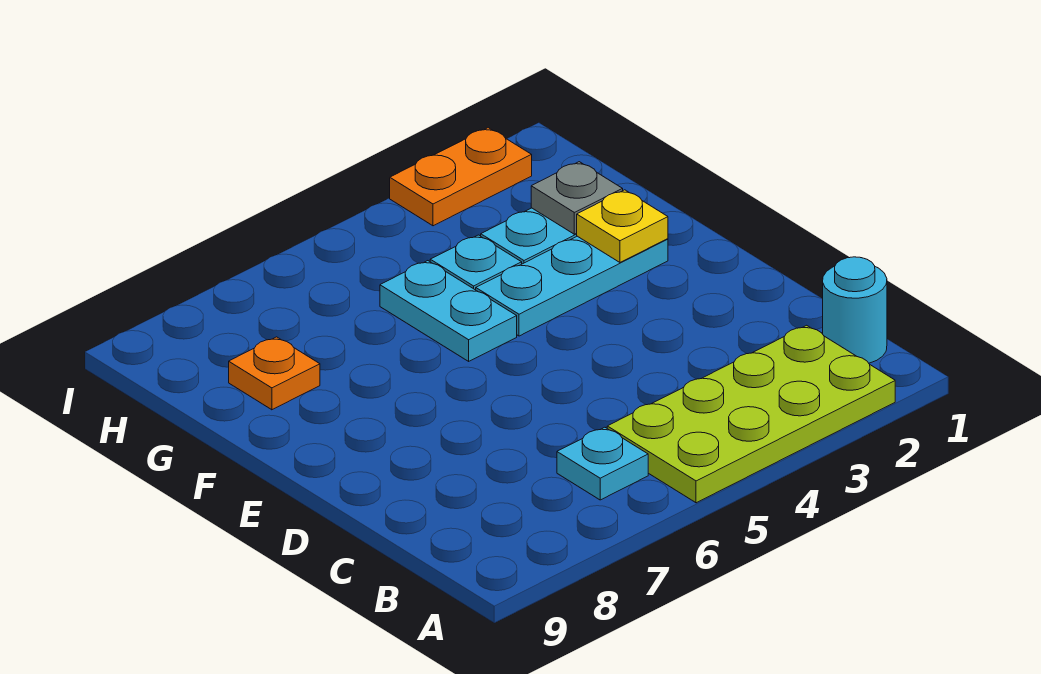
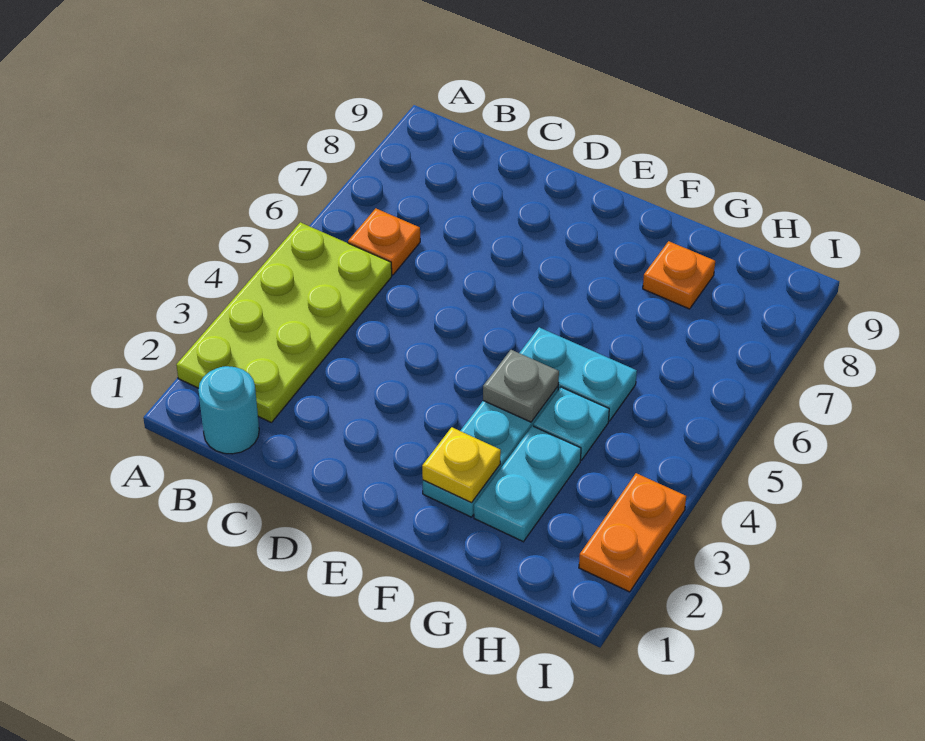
cyan 1x1 plate [557,427,648,500] -> orange 1x1 plate [348,209,420,275]
grey 1x1 plate [531,162,623,234] -> grey 1x1 plate moved to [483,350,559,422]

